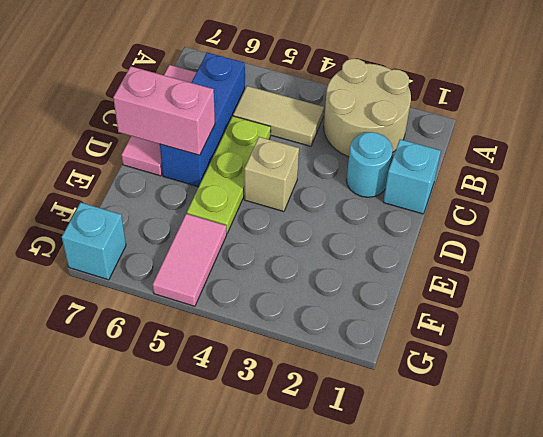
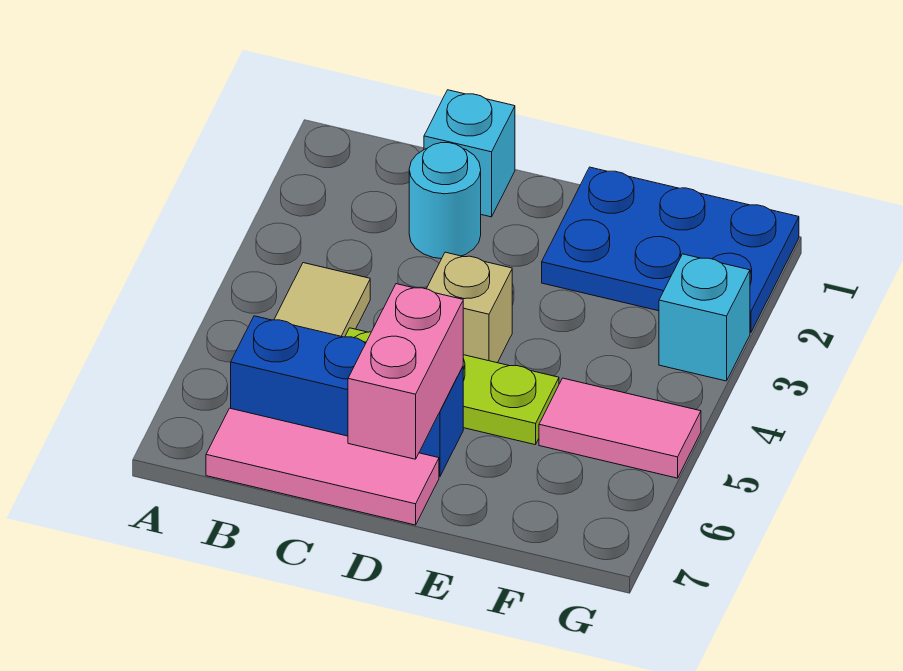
tan 2x2 round brick [324,59,411,157] -> none
none -> blue 2x3 plate [542,167,799,332]
cyan 1x1 brick [62,202,126,280] -> cyan 1x1 brick moved to [659,254,750,381]

